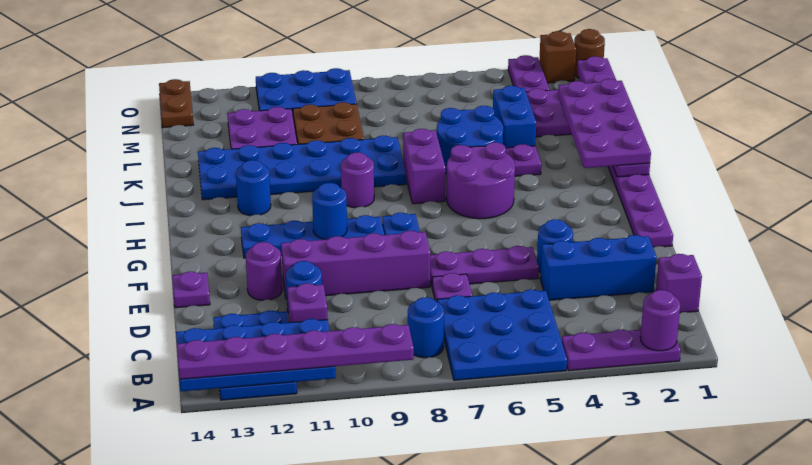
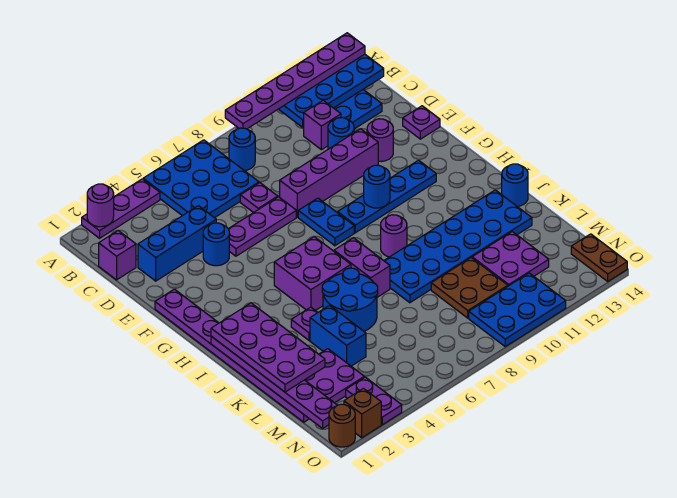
purple 2x2 round brick [446,142,515,219] -> purple 2x2 brick [274,237,351,311]
blue 1x1 round brick [236,160,271,216] -> blue 1x1 round brick moved to [502,164,528,207]

